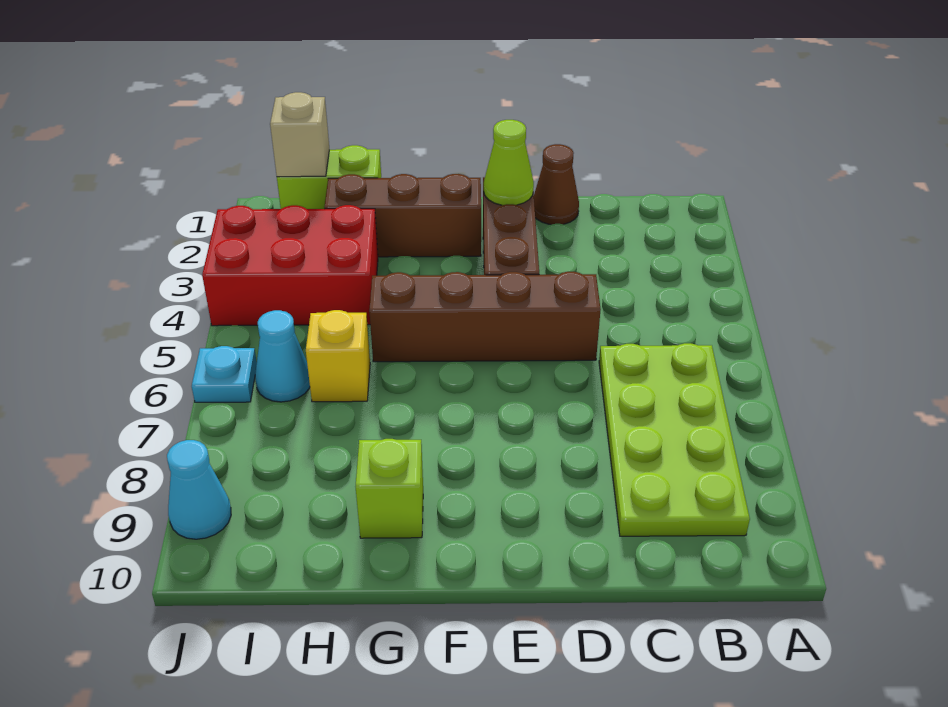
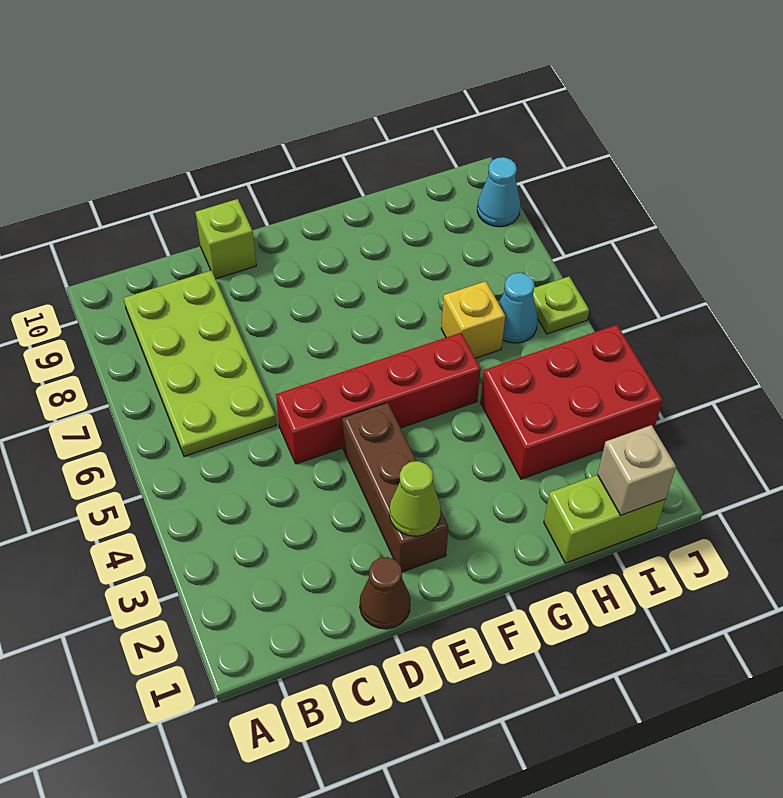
brown 1x4 brick [369,272,601,362] -> red 1x4 brick [276,333,481,464]
brown 1x3 brick [324,174,481,257] -> none
lime 1x1 brick [356,439,423,538] -> lime 1x1 brick moved to [195,199,256,279]
cyan 1x1 plate [192,346,257,402] -> lime 1x1 plate [533,277,589,334]

